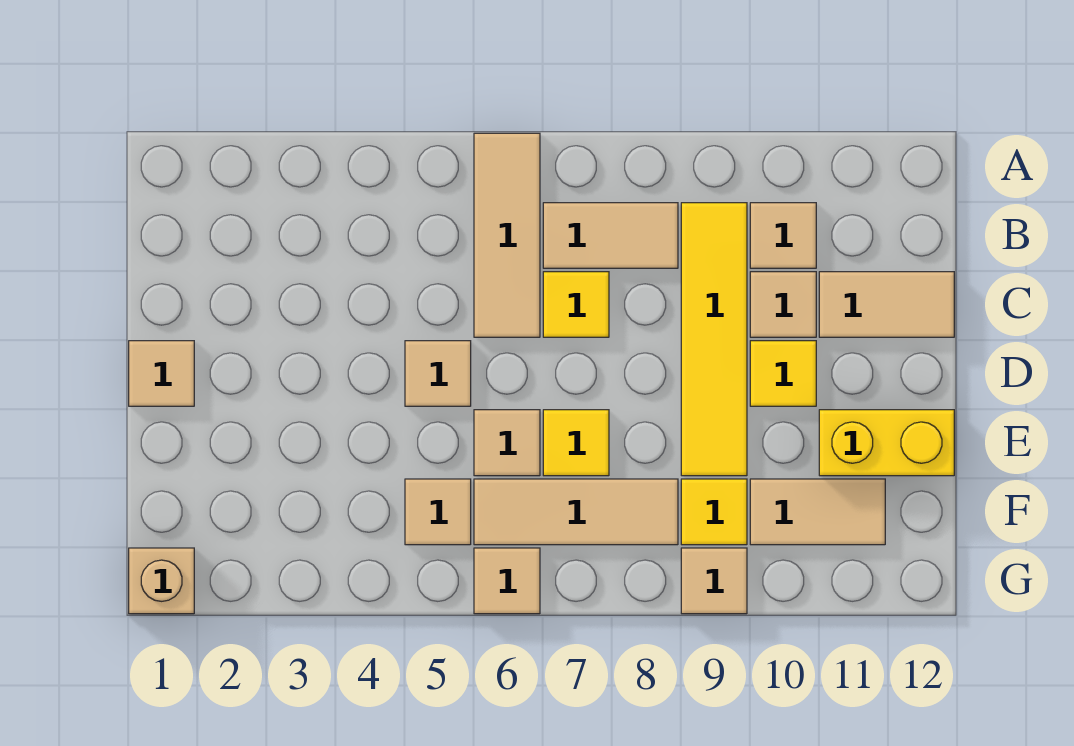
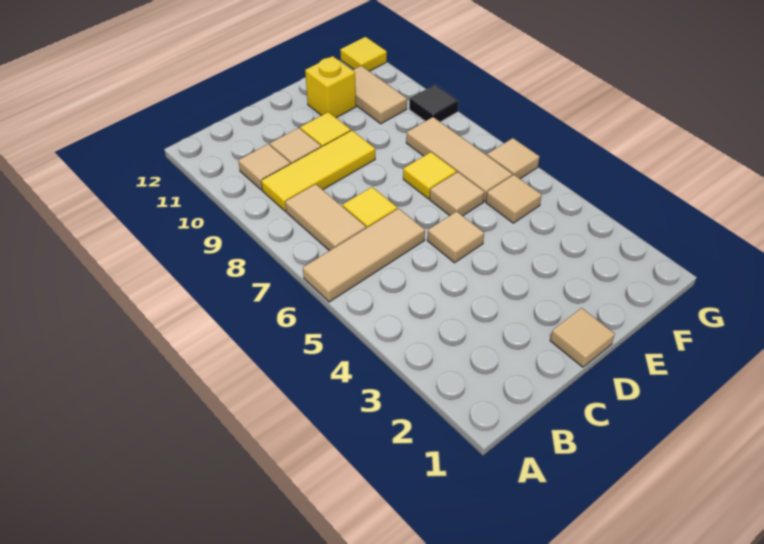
yellow 1x4 tile [681,203,747,476] -> yellow 1x3 tile [261,130,375,211]
tan 1x2 tile [819,272,954,337] -> none
yellow 1x2 brick [819,410,954,476] -> yellow 1x1 brick [305,56,356,118]
yellow 1x1 tile [681,479,747,545] -> yellow 1x1 tile moved to [340,37,387,71]
tan 1x1 brick [129,548,194,614] -> none
tan 1x1 tile [681,548,747,614] -> black 1x1 tile [409,85,459,122]

